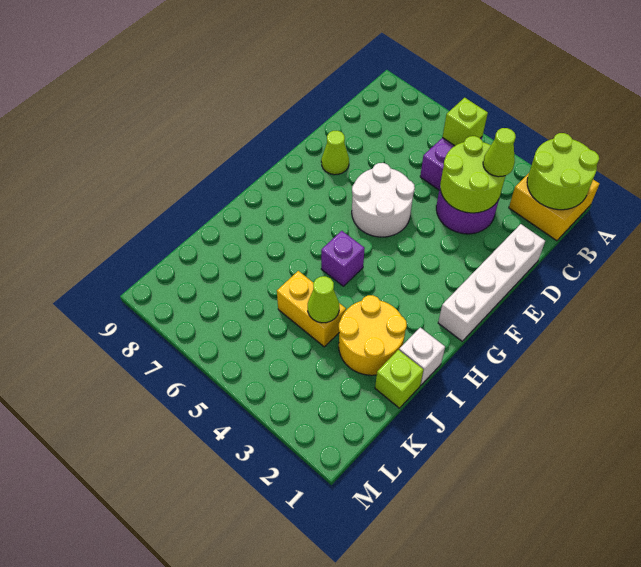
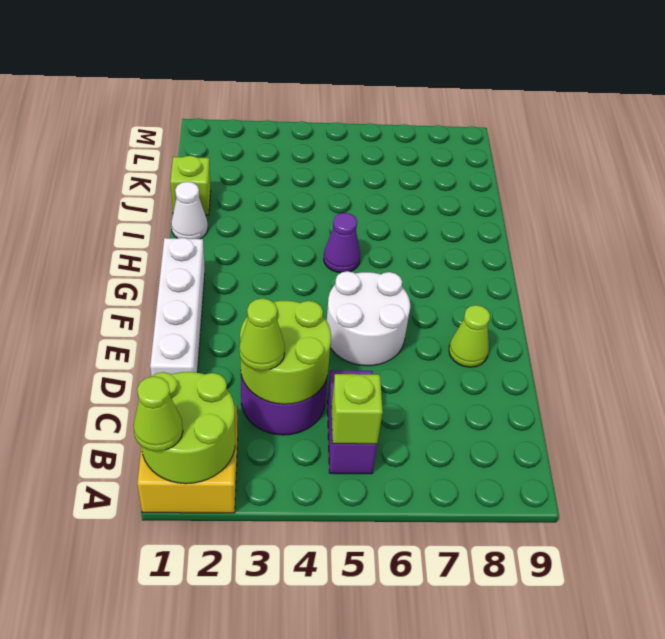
purple 1x1 brick [321,231,365,286] -> purple 1x1 cone [324,213,360,273]
white 1x1 brick [399,328,445,385] -> white 1x1 cone [171,182,208,239]
yellow 2x2 round brick [339,295,407,375] -> none
yellow 1x2 brick [277,271,346,347] -> none
lime 1x1 cone [308,276,339,323] -> lime 1x1 cone moved to [134,376,183,451]

